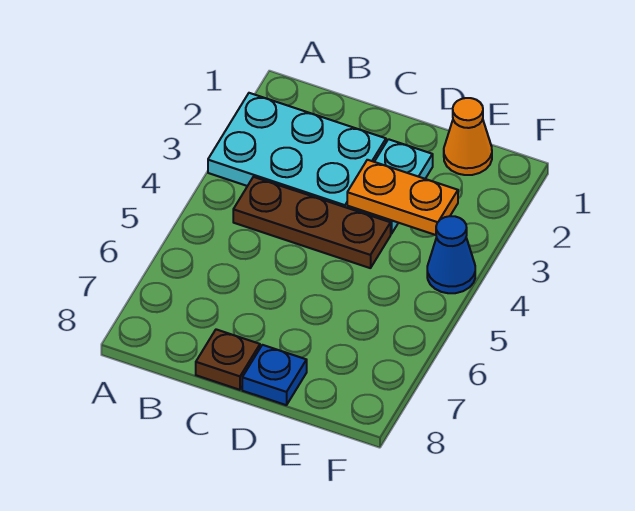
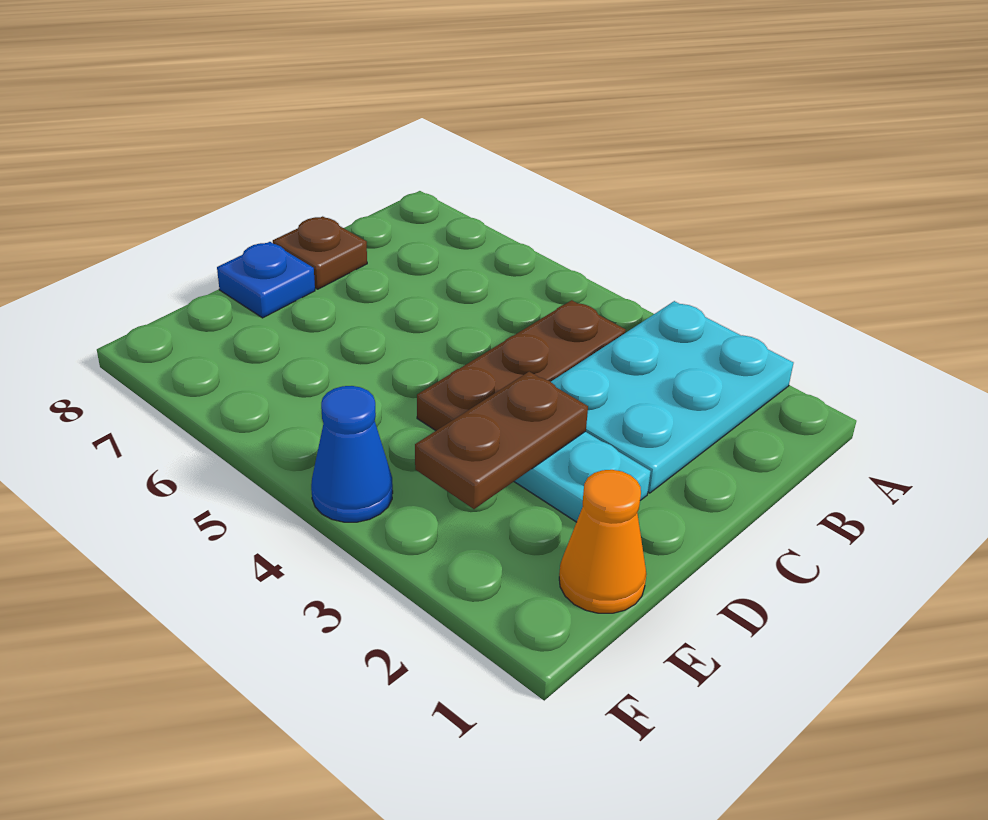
orange 1x2 plate [347,160,458,235] -> brown 1x2 plate [415,372,588,509]

